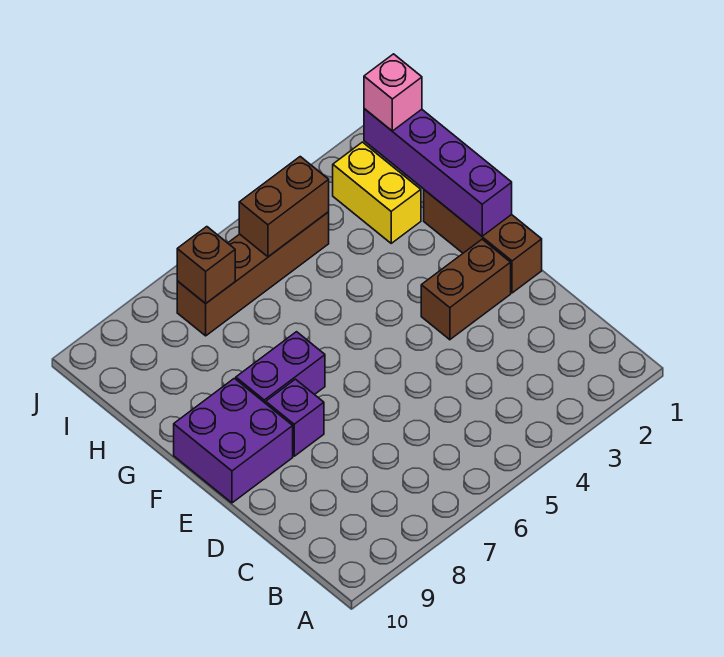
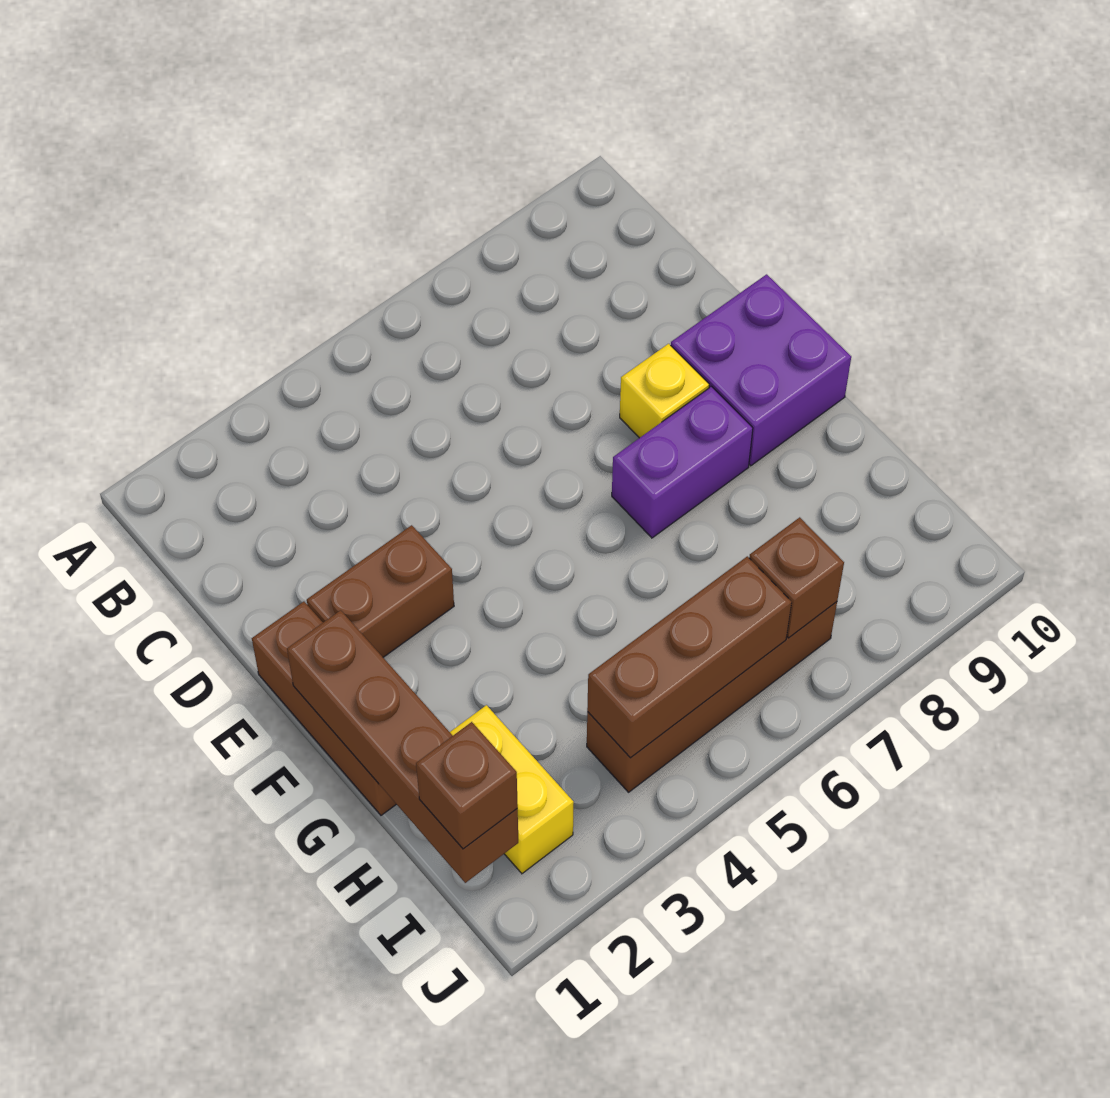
purple 1x1 brick [266,379,324,456] -> yellow 1x1 brick [620,344,709,438]
purple 1x4 brick [364,109,512,236] -> brown 1x4 brick [287,610,518,883]
pink 1x1 brick [364,54,422,131] -> brown 1x1 brick [416,722,518,849]
brown 1x2 brick [239,157,329,257] -> brown 1x3 brick [587,556,792,758]

